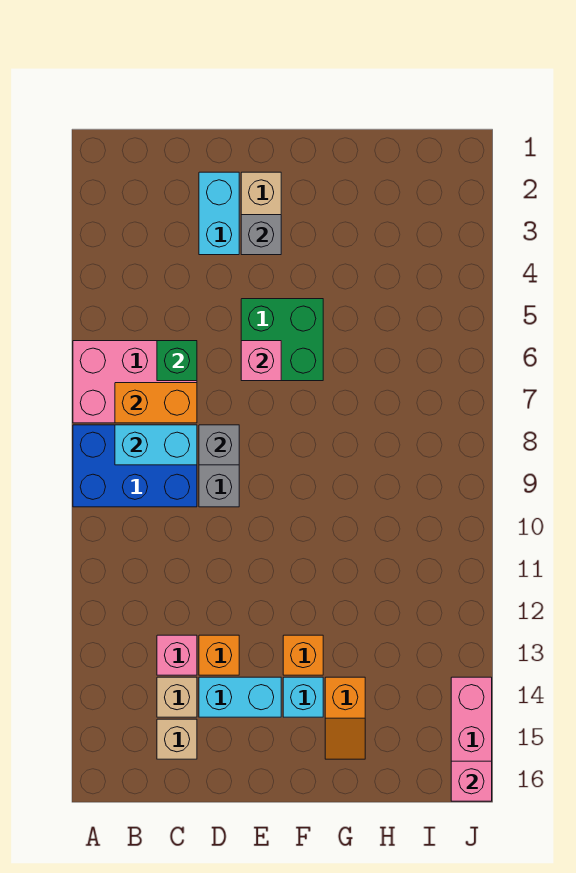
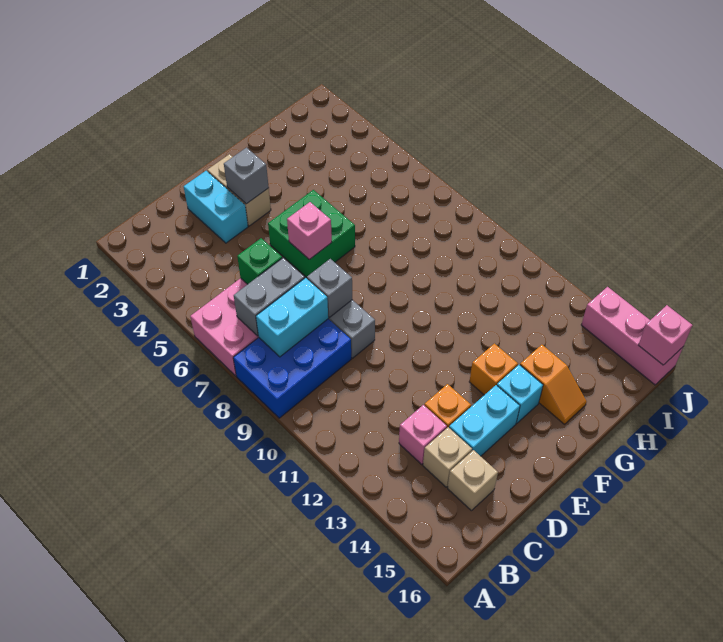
orange 1x2 brick [115,383,197,423] -> grey 1x2 brick [234,258,305,336]

